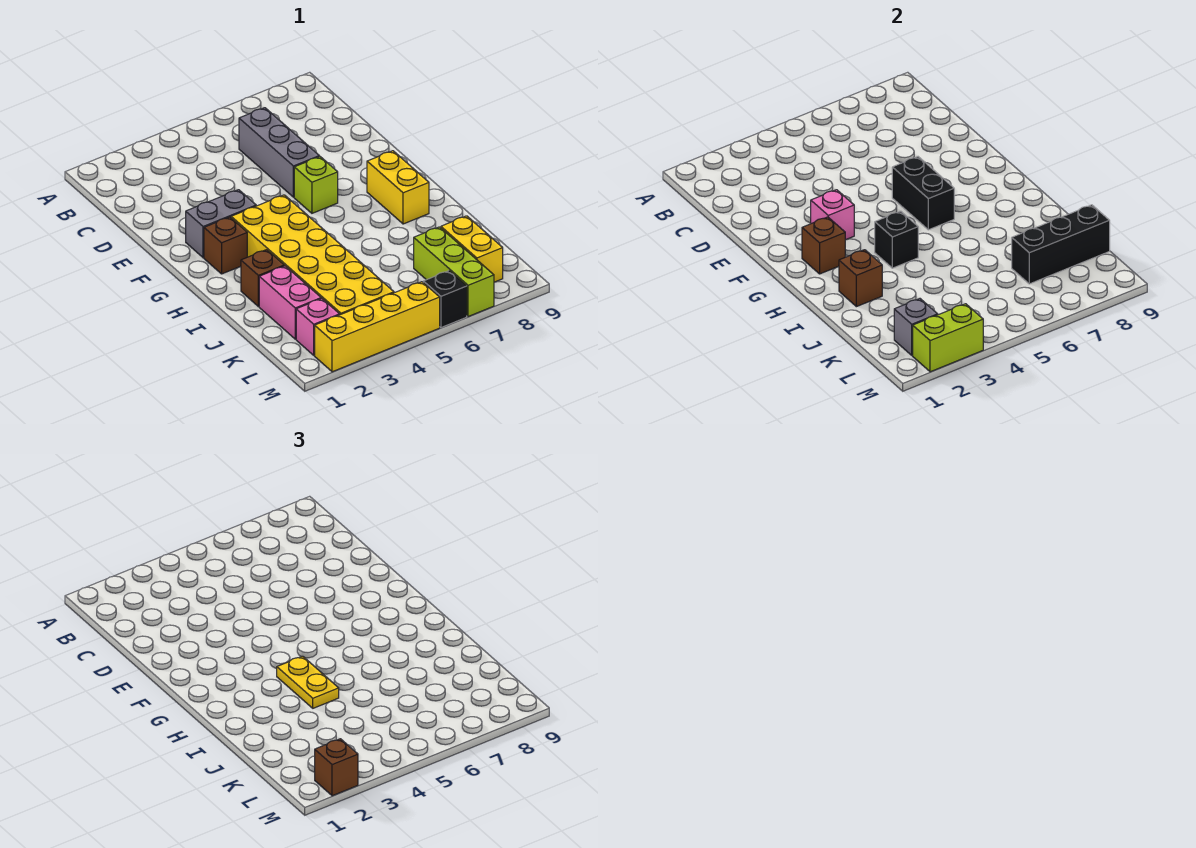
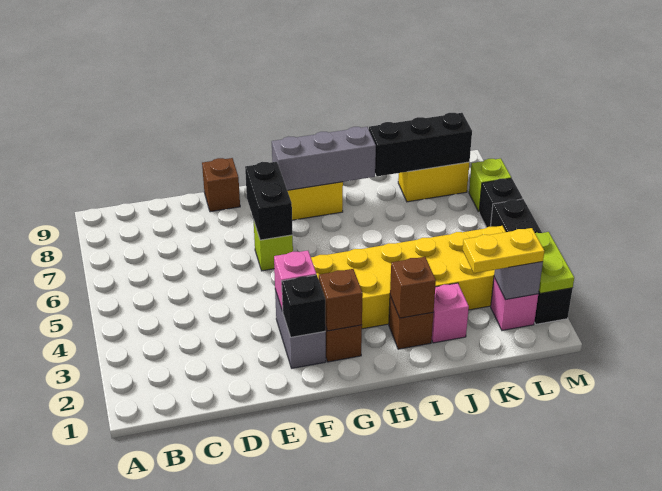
grey 1x3 brick [239,108,319,197] -> grey 1x3 brick moved to [272,127,376,190]
black 1x2 brick [892,157,954,230] -> black 1x2 brick turned to [245,162,293,240]
black 1x1 brick [875,211,918,268] -> black 1x1 brick moved to [282,275,326,337]
yellow 1x2 plate [277,656,339,708] -> yellow 1x2 plate moved to [463,228,544,273]
pink 1x2 brick [259,266,321,339] -> pink 1x1 brick [432,283,469,343]
lime 1x3 brick [414,227,494,317] -> lime 1x1 brick [469,158,511,212]
black 1x3 brick [1012,205,1110,284] -> black 1x3 brick turned to [369,113,472,176]
yellow 1x4 brick [315,282,440,372] -> black 1x4 brick [491,199,573,324]
lime 1x2 brick [913,304,983,372] -> lime 1x2 plate [535,232,574,293]
brown 1x1 brick [315,739,358,796] -> brown 1x1 brick moved to [202,158,240,212]

